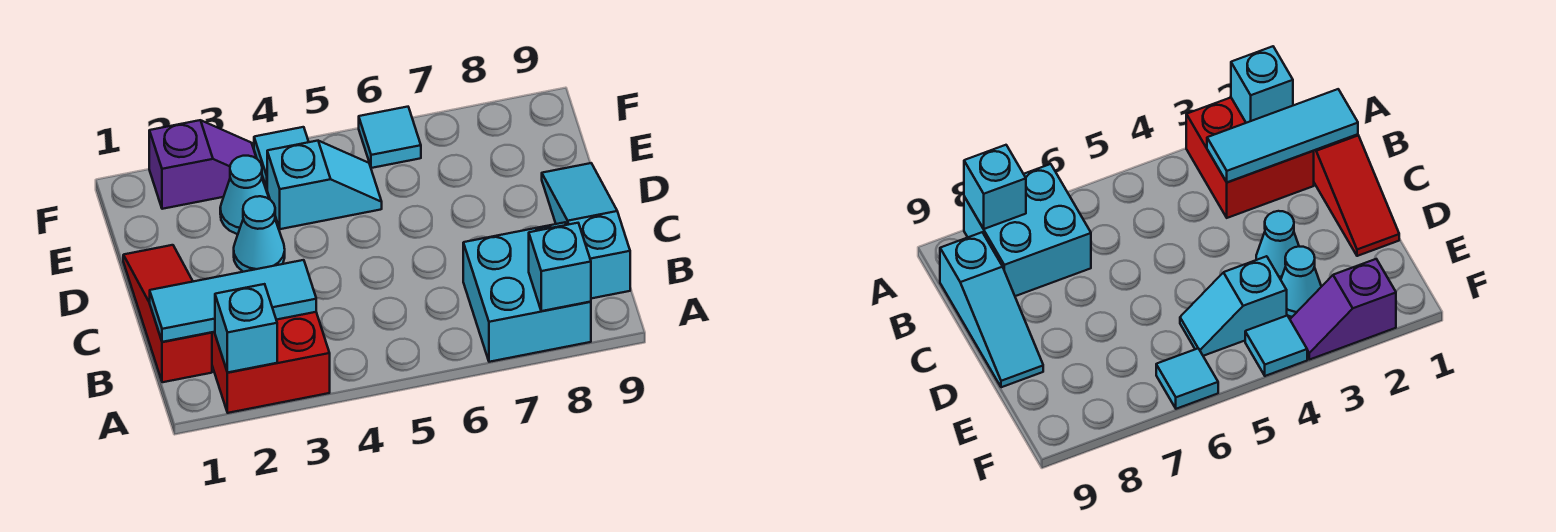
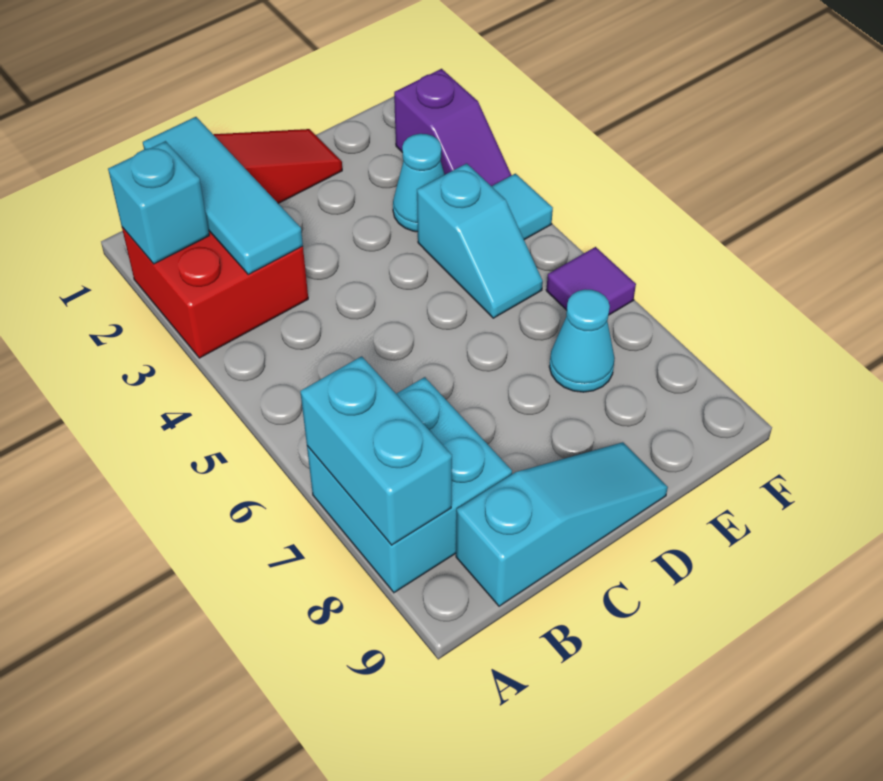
cyan 1x1 brick [529,223,591,311] -> cyan 1x2 brick [300,356,452,545]
cyan 1x1 cone [234,196,285,272] -> cyan 1x1 cone moved to [549,290,615,392]
cyan 1x1 tile [359,107,421,168] -> purple 1x1 tile [546,247,636,315]

